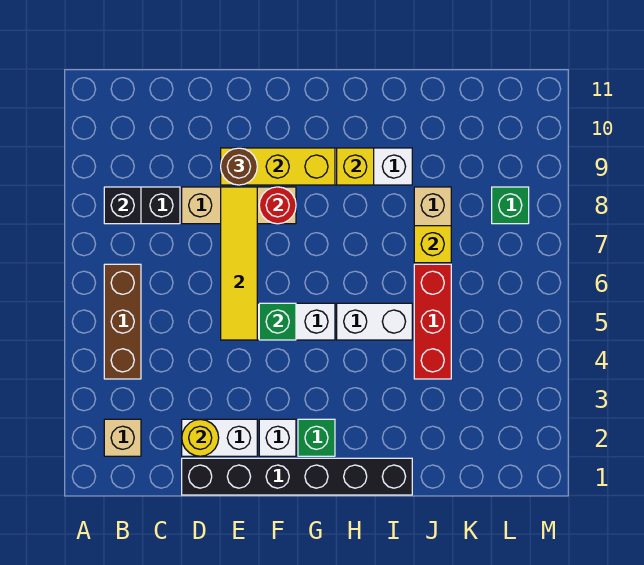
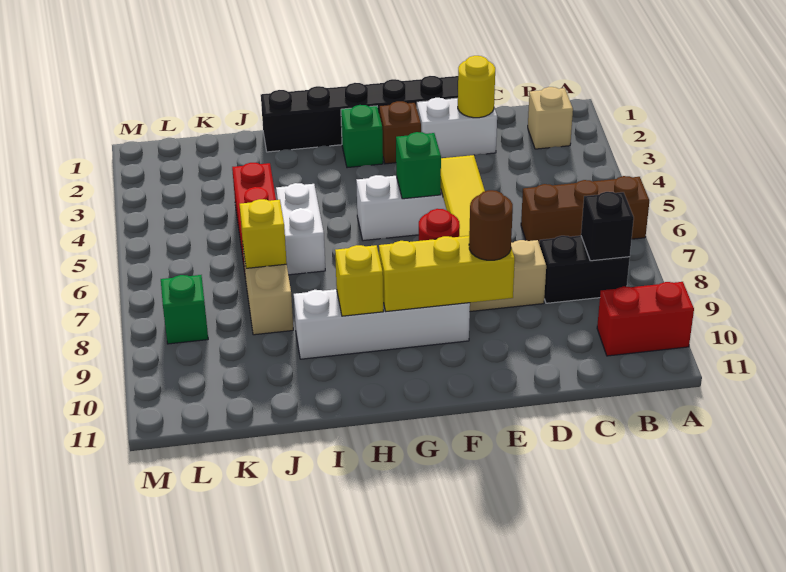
none -> red 1x2 brick [597,282,694,356]
brown 1x3 brick [104,264,141,379] -> brown 1x3 brick turned to [521,176,649,245]
white 1x1 brick [259,419,296,456] -> brown 1x1 brick [379,101,421,164]
white 1x2 brick [337,303,412,340] -> white 1x2 brick turned to [276,183,325,275]

